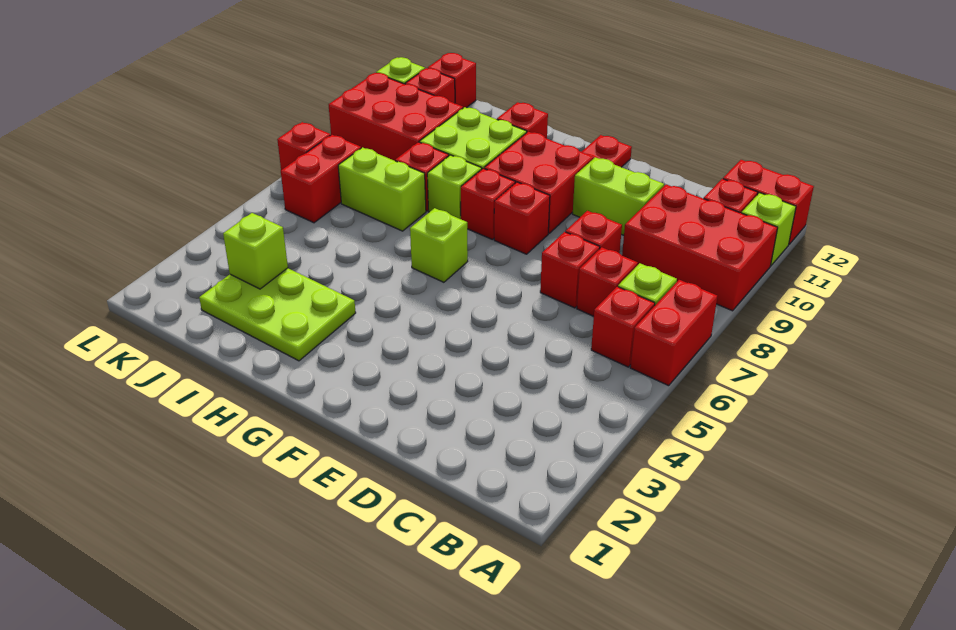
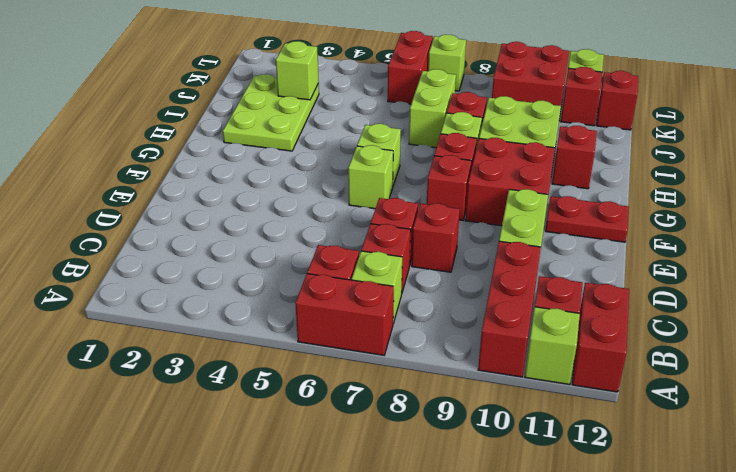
red 2x3 brick [622,185,777,311] -> red 1x3 brick [478,241,541,377]
none -> lime 1x1 brick [348,145,393,209]
red 2x3 brick [329,73,463,161] -> red 2x2 brick [492,42,569,111]
red 1x2 brick [281,135,361,223] -> red 1x2 brick turned to [388,31,433,104]
red 1x1 brick [277,122,331,170] -> lime 1x1 brick [428,35,466,91]

